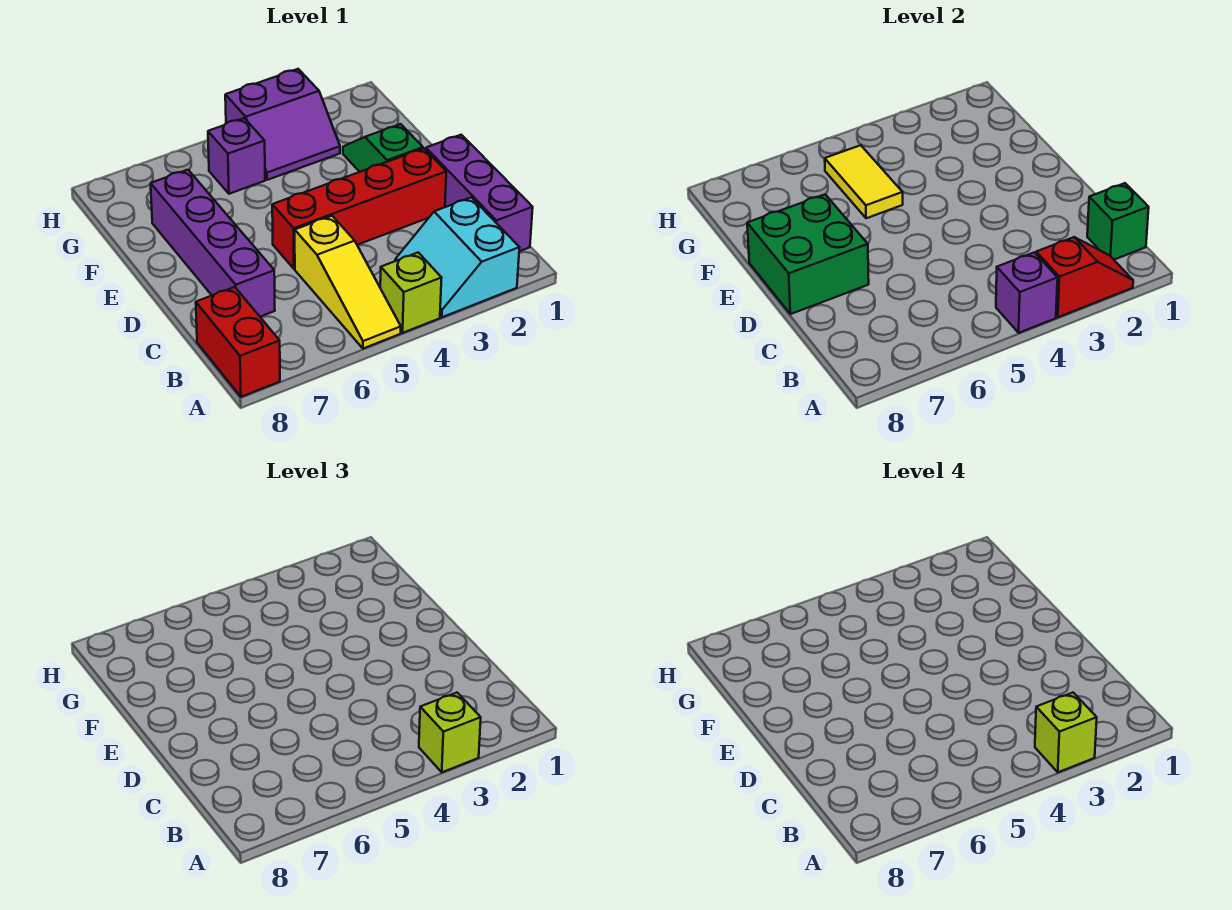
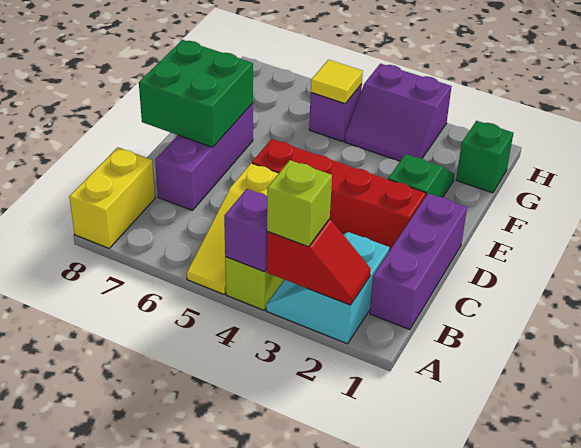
lime 1x1 brick [1035,693,1097,772] -> none
red 1x2 brick [196,287,280,397] -> yellow 1x2 brick [69,147,155,248]
green 1x1 brick [1087,183,1149,260] -> green 1x1 brick moved to [456,121,513,193]
purple 1x4 brick [151,170,275,317] -> purple 1x3 brick [155,103,253,211]
yellow 1x2 tile [825,145,903,218] -> yellow 1x1 tile [311,60,363,104]

